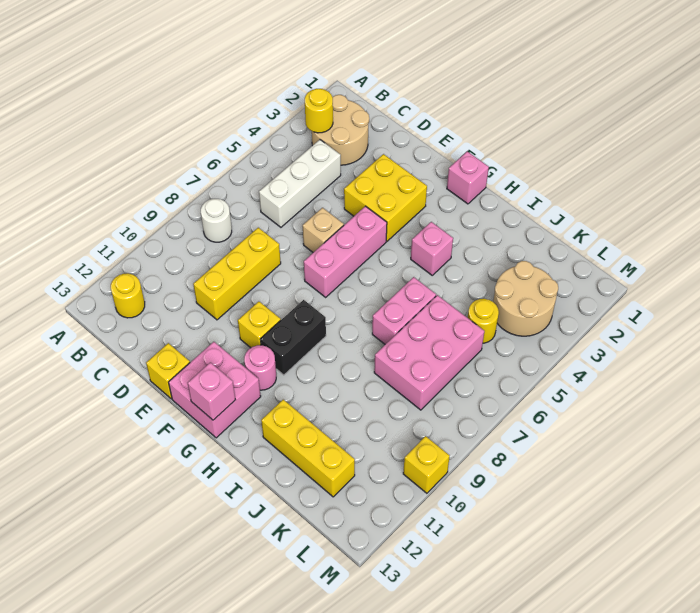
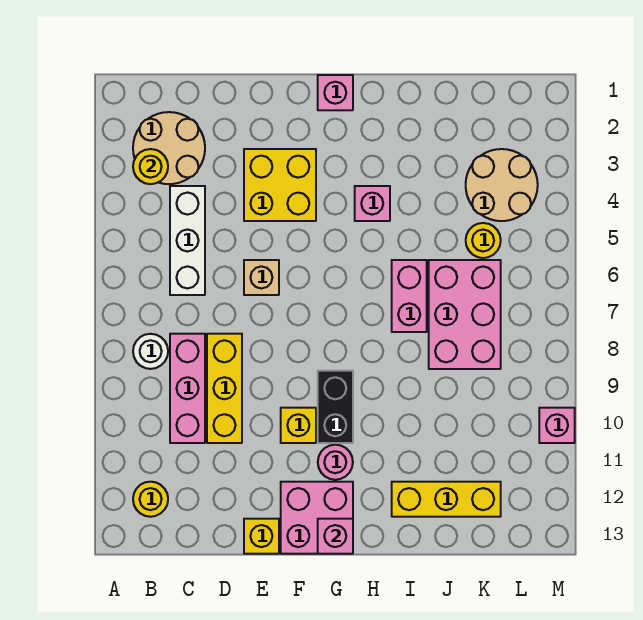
pink 1x3 brick [304,206,387,297] -> pink 1x3 brick moved to [170,334,205,443]
yellow 1x1 brick [403,436,450,493] -> pink 1x1 brick [539,408,575,443]

